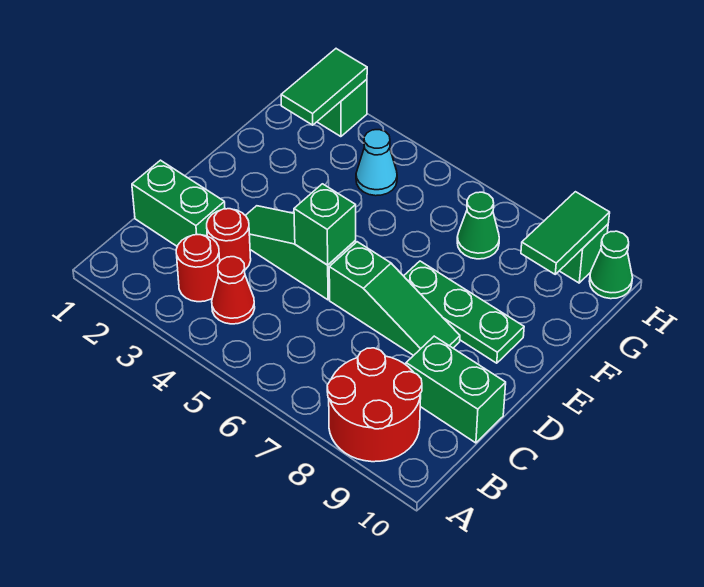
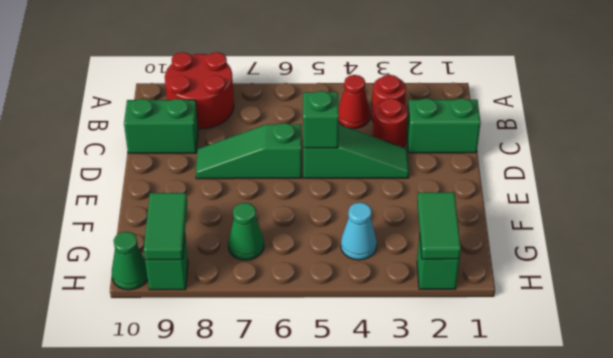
green 1x3 plate [404,261,524,363] -> none

